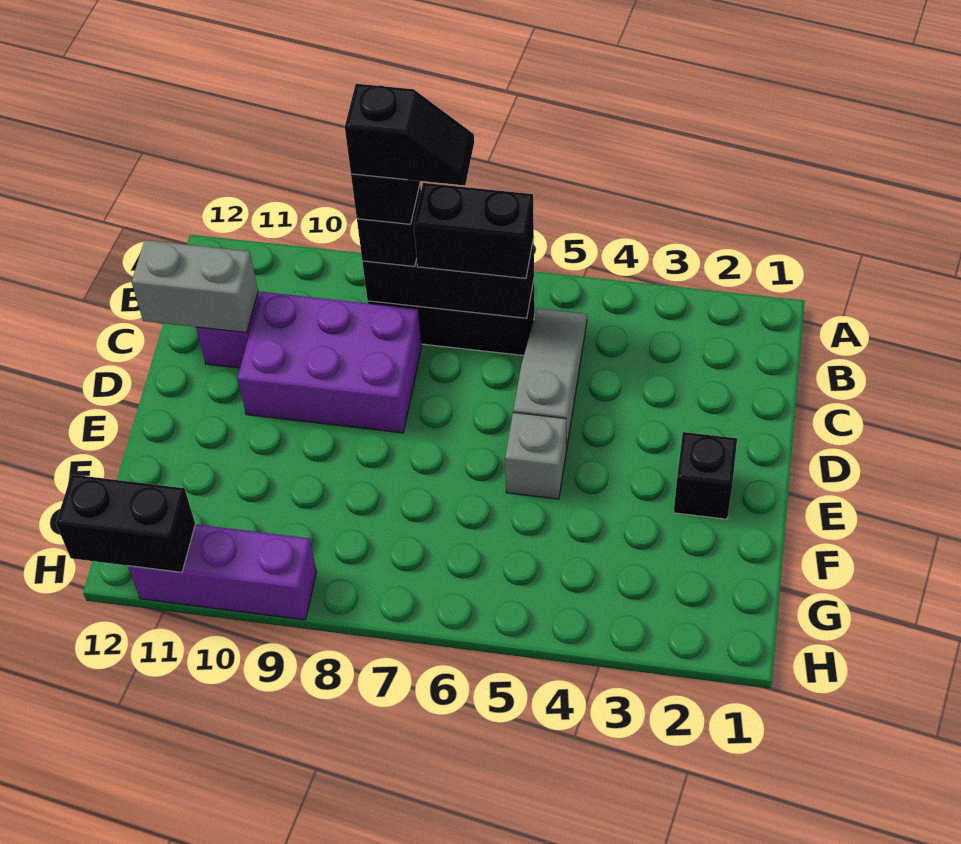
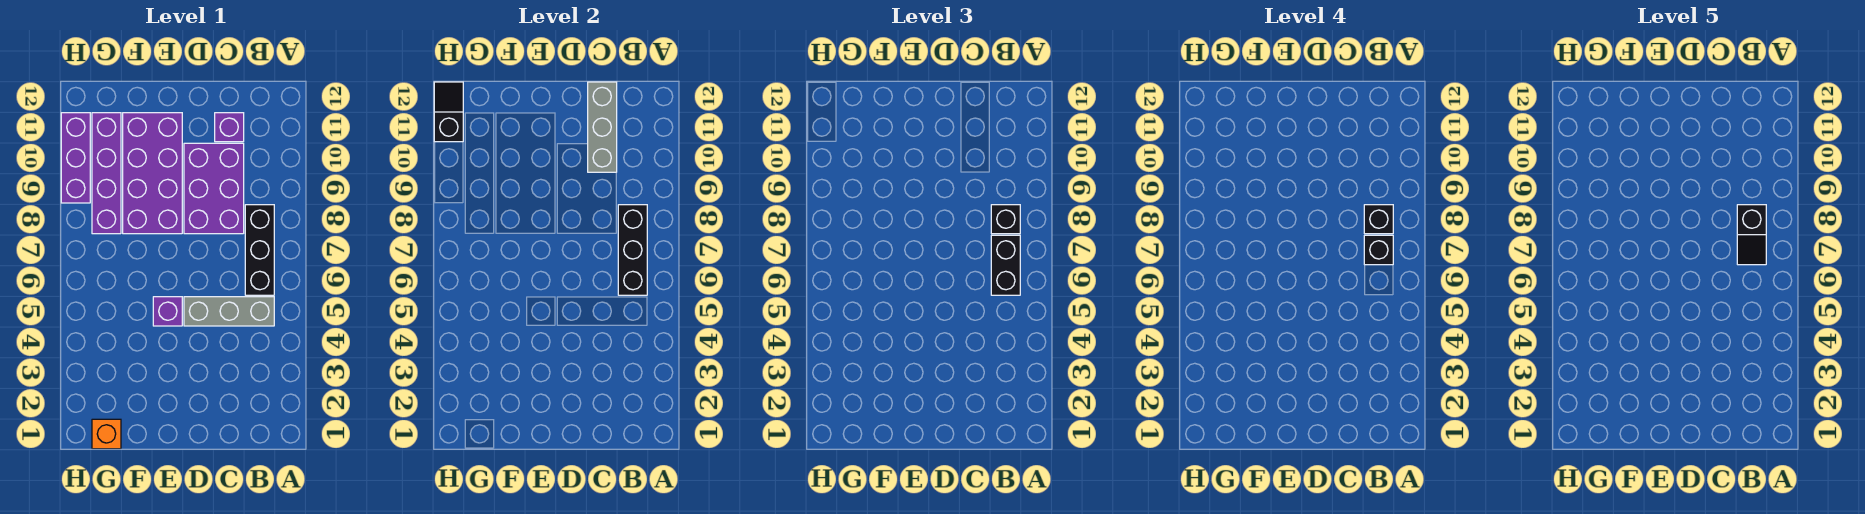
grey 1x3 slope [513,308,587,451] -> grey 1x3 brick [184,297,274,326]
grey 1x2 brick [132,240,258,333] -> grey 1x3 brick [588,82,617,172]
black 1x1 brick [674,432,737,519] -> black 1x1 brick moved to [1364,235,1393,265]
grey 1x1 brick [505,413,566,499] -> purple 1x1 brick [153,297,182,326]
none -> purple 2x4 brick [123,113,182,234]
none -> orange 1x1 brick [92,419,121,449]
none -> purple 1x4 brick [92,113,121,234]
black 1x2 brick [56,475,195,572] -> black 1x2 slope [434,82,463,142]

